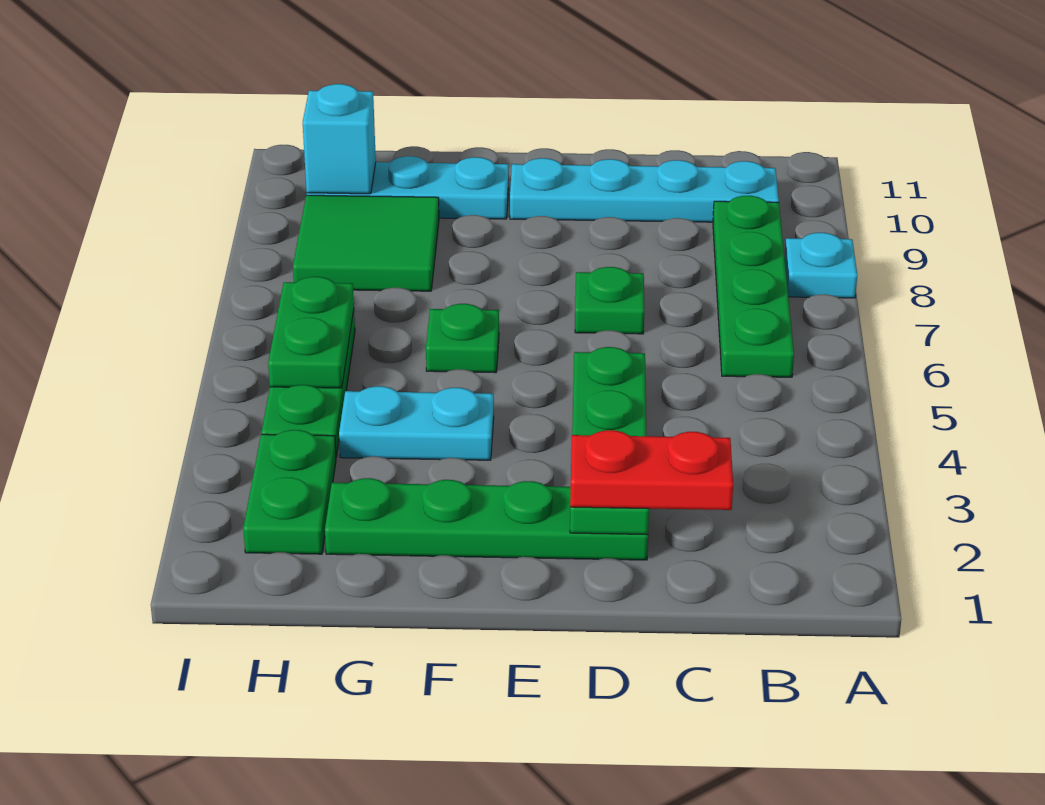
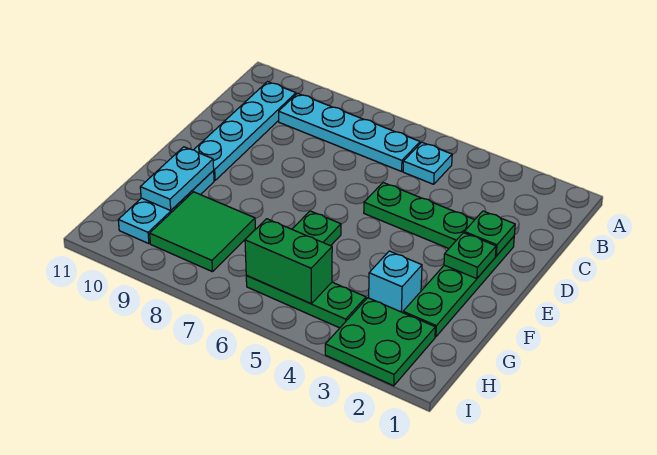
cyan 1x1 plate [785,233,857,298] -> cyan 1x1 plate moved to [403,142,452,184]
green 1x4 plate [713,196,794,377] -> cyan 1x4 plate [279,93,420,171]
red 1x2 plate [570,430,733,510] -> none
green 1x1 plate [575,267,644,334] -> green 1x1 plate moved to [444,233,496,279]
cyan 1x2 plate [339,386,494,460] -> cyan 1x2 plate moved to [140,147,214,210]
green 1x2 plate [243,430,336,554] -> green 2x2 plate [325,298,435,386]
green 1x2 plate [268,277,354,388] -> green 1x2 brick [245,219,332,304]
cyan 1x1 brick [303,84,376,194] -> cyan 1x1 brick moved to [369,251,422,313]

